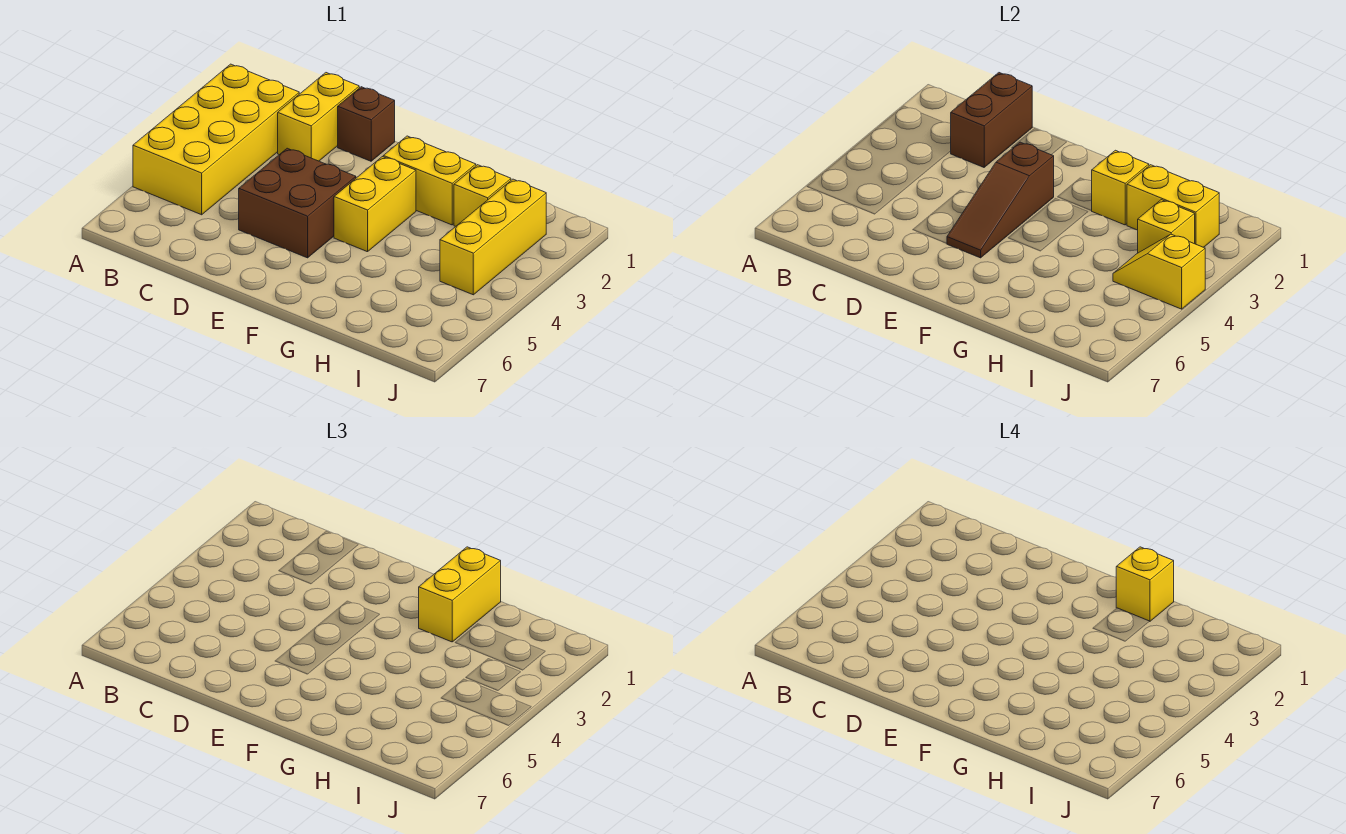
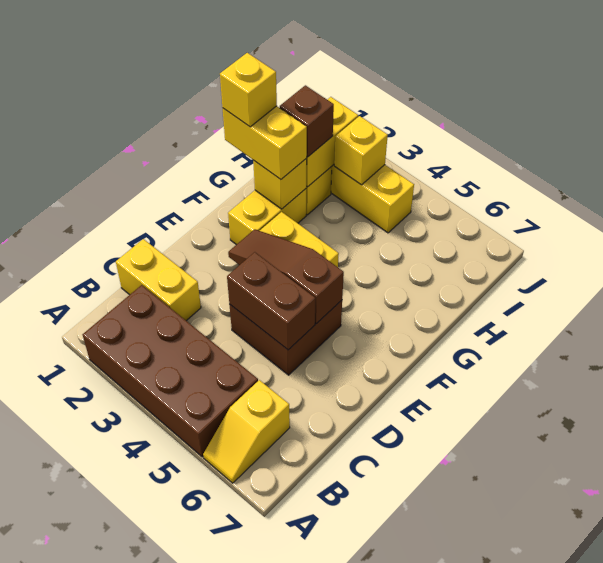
yellow 2x4 brick [133,64,299,215] -> brown 2x4 brick [82,285,258,457]
brown 1x2 brick [951,73,1032,167] -> brown 1x2 brick moved to [227,252,315,350]
brown 1x1 brick [338,87,395,161] -> brown 1x1 brick moved to [280,85,334,157]
brown 1x3 slope [947,142,1054,258] -> brown 1x3 slope turned to [228,229,344,324]
yellow 1x2 slope [1113,234,1205,309] -> yellow 1x2 slope moved to [203,380,290,483]

